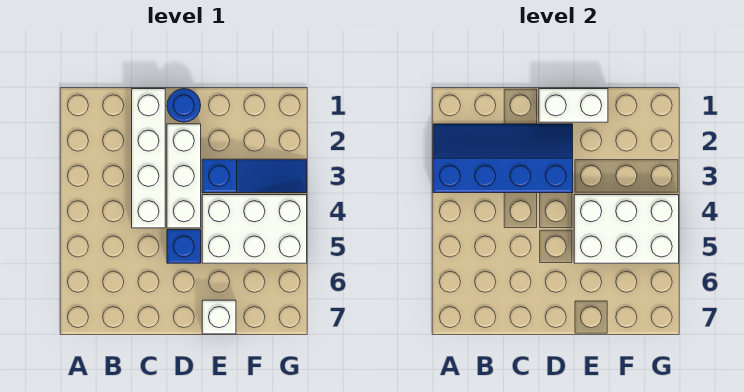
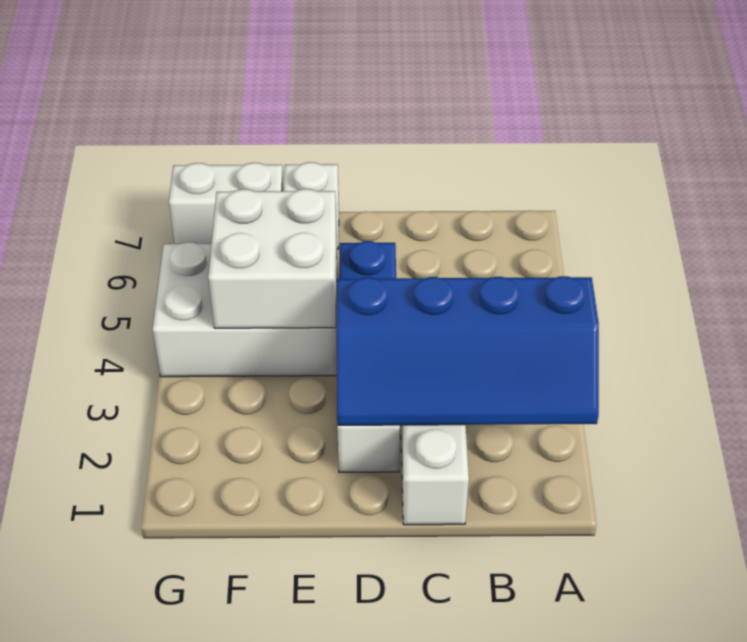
blue 1x1 round brick [167,89,201,122] -> none
white 1x2 brick [539,89,608,122] -> white 1x2 brick moved to [169,163,284,244]
blue 1x3 slope [202,159,307,193] -> none
white 2x3 brick [574,195,679,263] -> white 2x2 brick [208,189,337,328]

